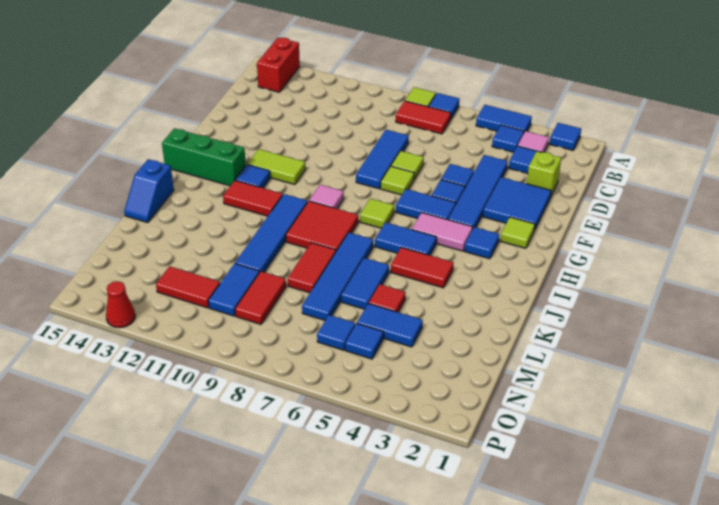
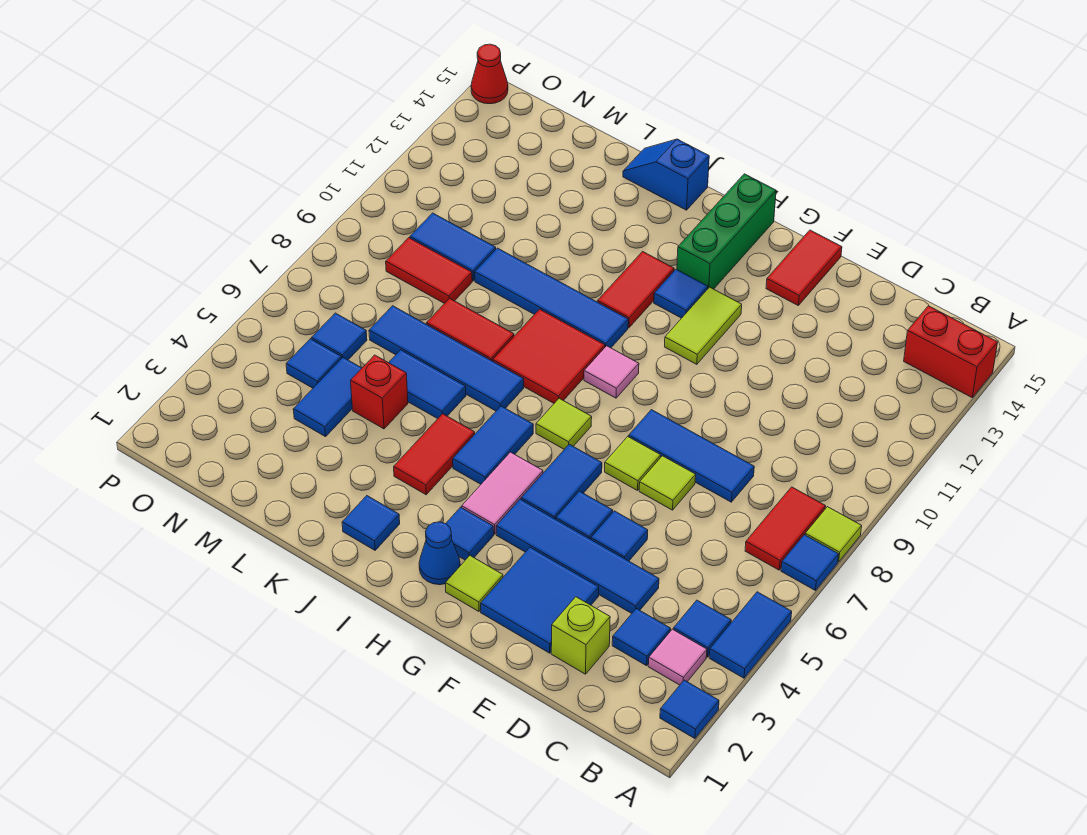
none -> blue 1x1 cone [419,522,460,585]
none -> blue 1x1 tile [342,496,400,550]
red 1x1 tile [369,284,406,312] -> red 1x1 brick [351,355,408,429]
red 1x2 tile [156,266,220,308] -> red 1x2 tile moved to [766,230,842,305]
red 1x1 cone [106,281,135,328] -> red 1x1 cone moved to [471,44,508,104]

